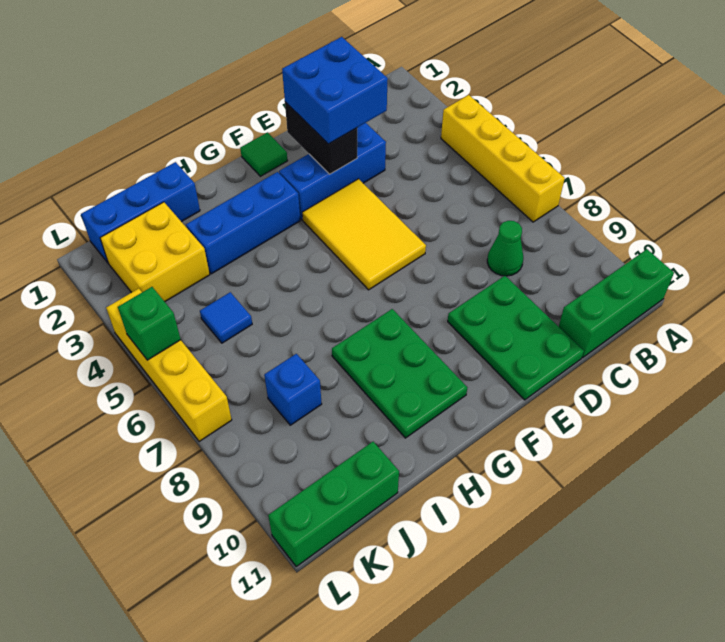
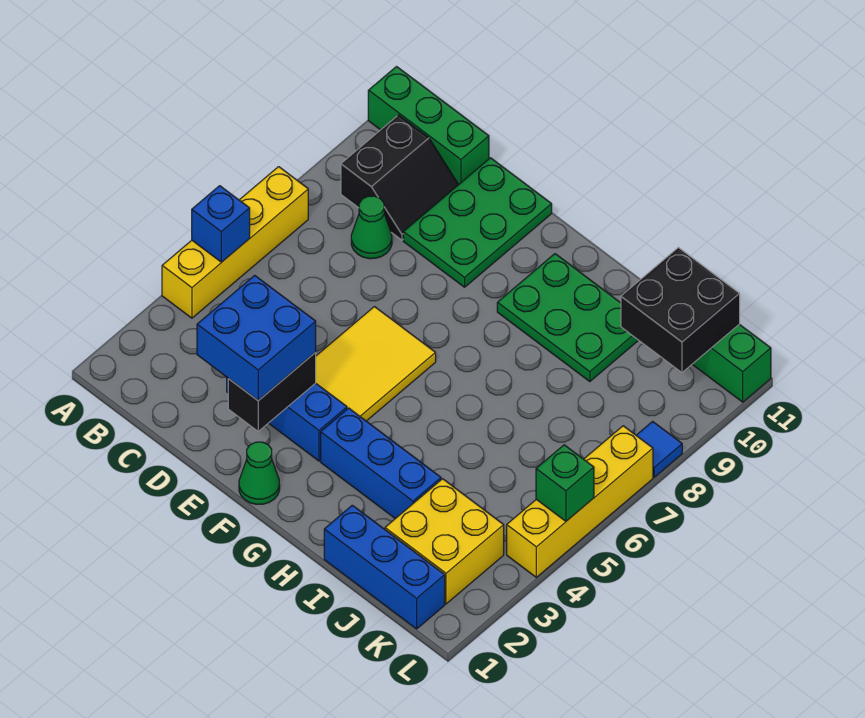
none -> black 2x2 slope [341,115,459,240]
green 1x1 tile [240,133,288,176] -> green 1x1 cone [239,442,280,504]
green 2x3 plate [332,309,467,438] -> green 2x3 plate turned to [497,254,638,382]
blue 1x1 tile [200,292,252,343] -> blue 1x1 tile moved to [636,421,682,477]
blue 1x1 brick [264,354,322,425] -> blue 1x1 brick moved to [192,186,250,262]
none -> black 2x2 brick [621,248,740,373]

